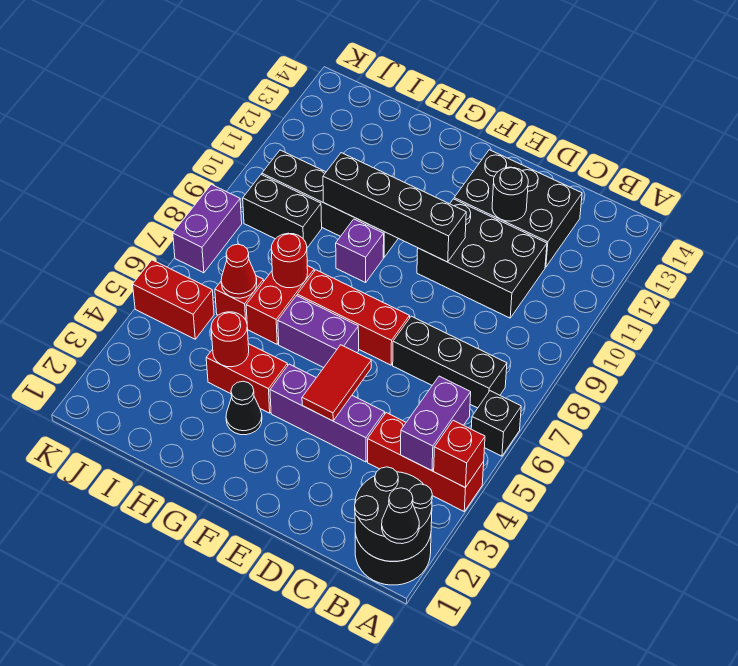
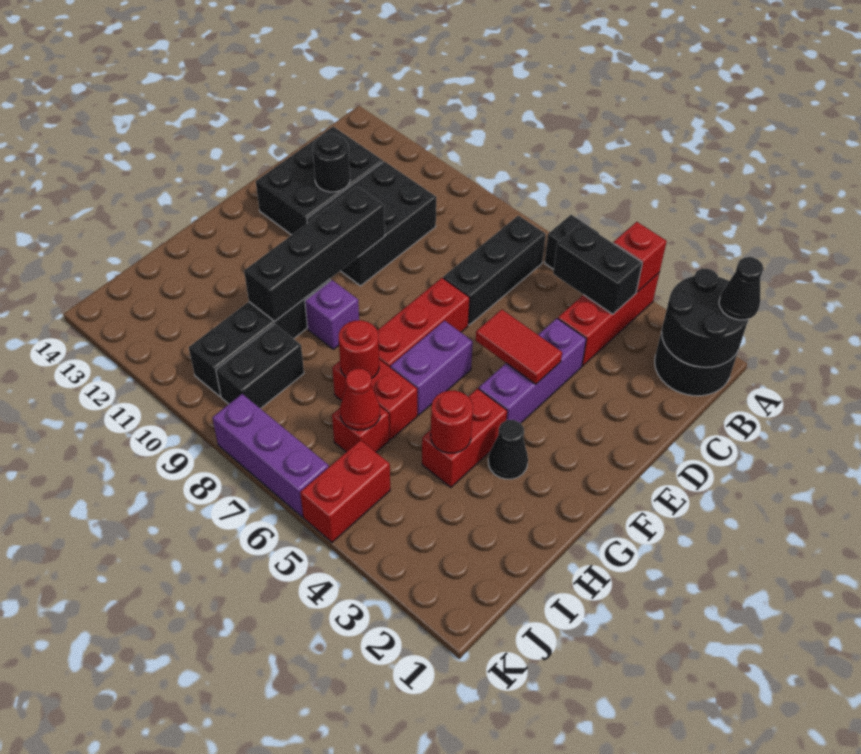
purple 1x2 brick [401,376,471,471] -> black 1x2 brick [553,223,642,314]
purple 1x2 brick [173,184,242,273] -> purple 1x3 brick [212,394,329,517]

